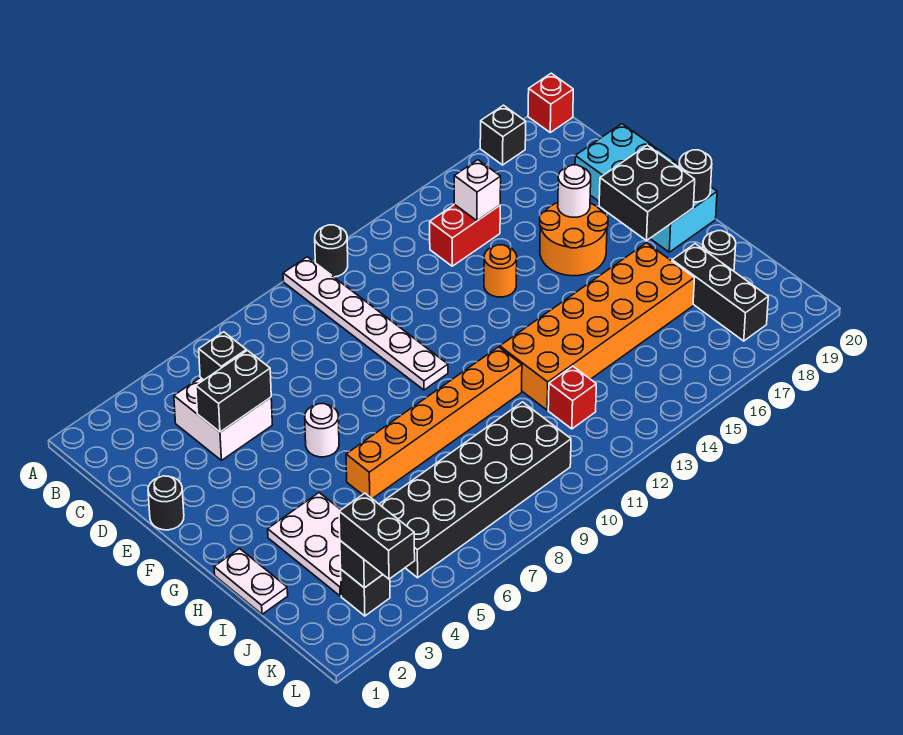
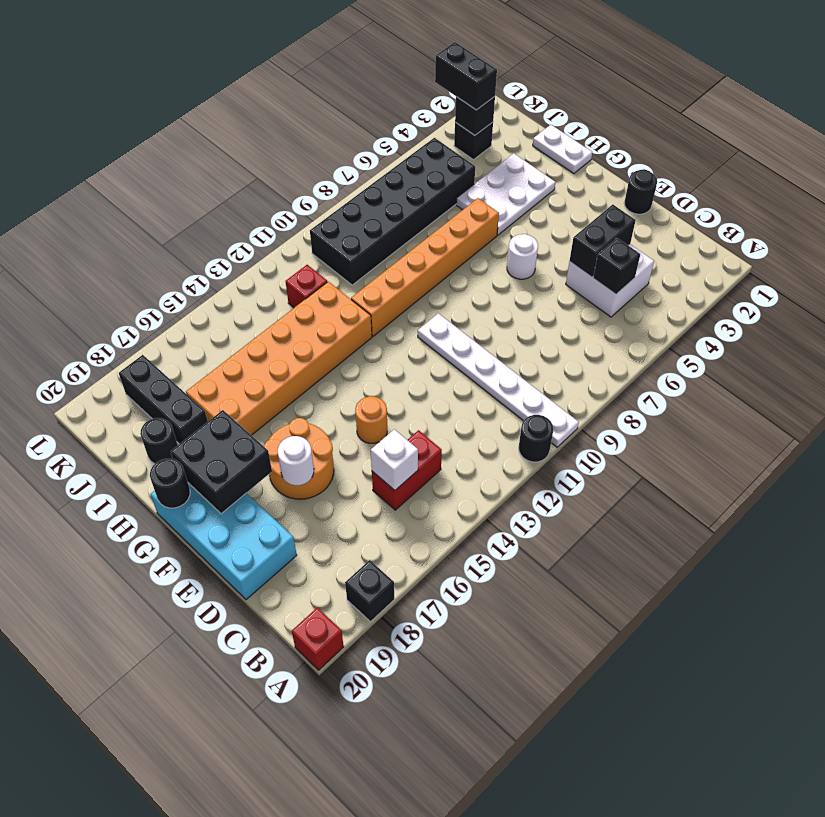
white 2x3 plate [268,493,341,596] -> white 2x3 plate turned to [456,154,555,235]

